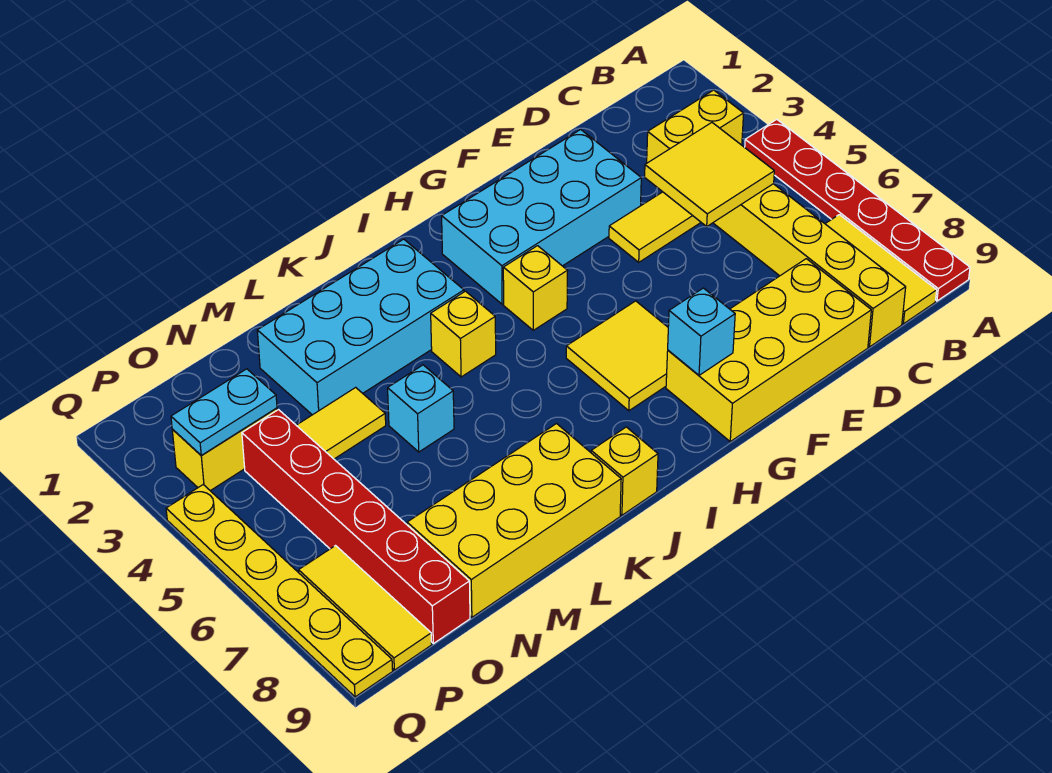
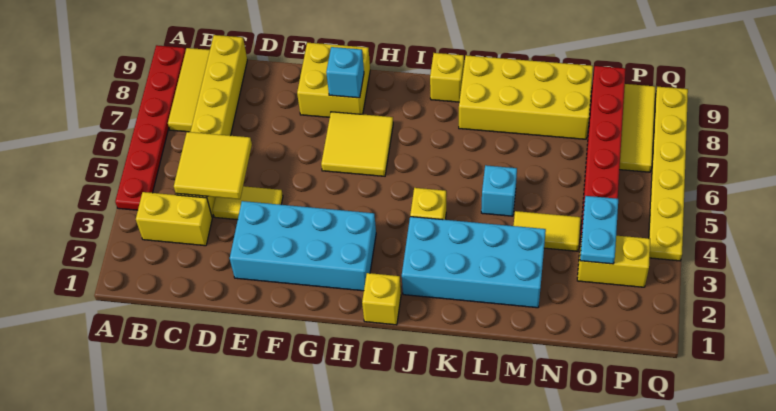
yellow 2x4 brick [666,259,871,441] -> yellow 2x2 brick [297,43,370,117]
yellow 1x1 brick [503,246,568,330] -> yellow 1x1 brick moved to [362,273,401,325]
cyan 1x2 plate [171,369,277,455] -> cyan 1x2 plate turned to [580,196,618,264]

